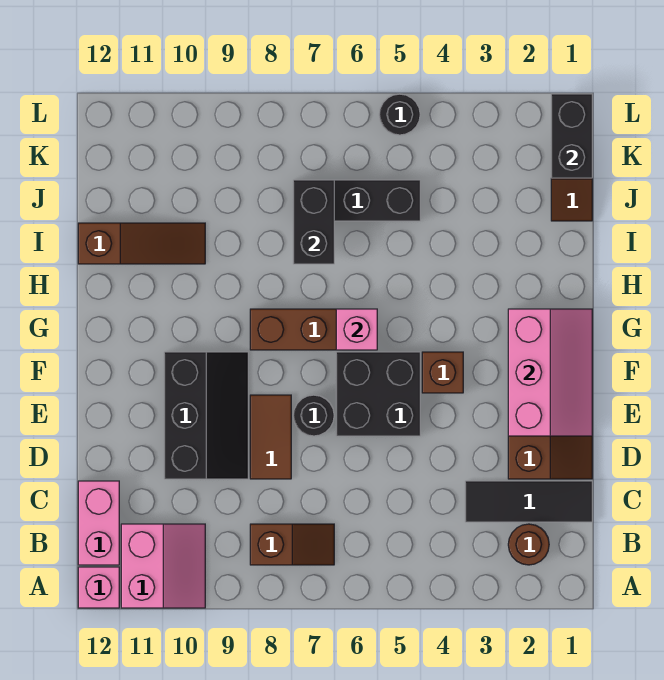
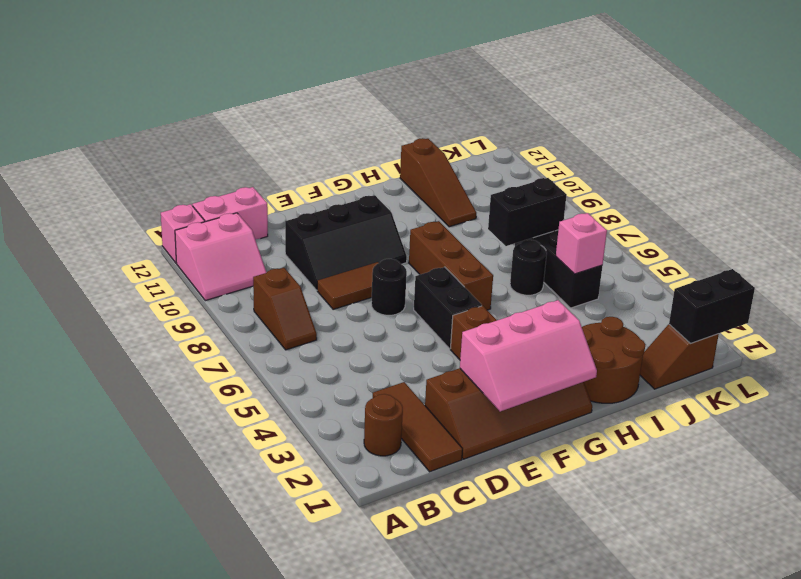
black 1x3 tile [465,481,592,522] -> brown 1x3 tile [373,382,463,472]
black 2x2 brick [336,352,420,436] -> black 1x2 brick [414,267,482,349]
pink 1x1 brick [336,309,377,350] -> pink 1x1 brick moved to [556,213,607,274]
none -> brown 2x2 round brick [582,317,646,403]
black 1x1 round brick [379,94,420,135] -> black 1x1 round brick moved to [510,240,547,295]

